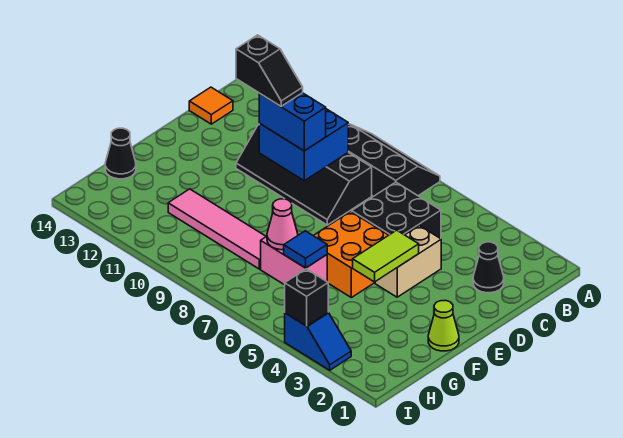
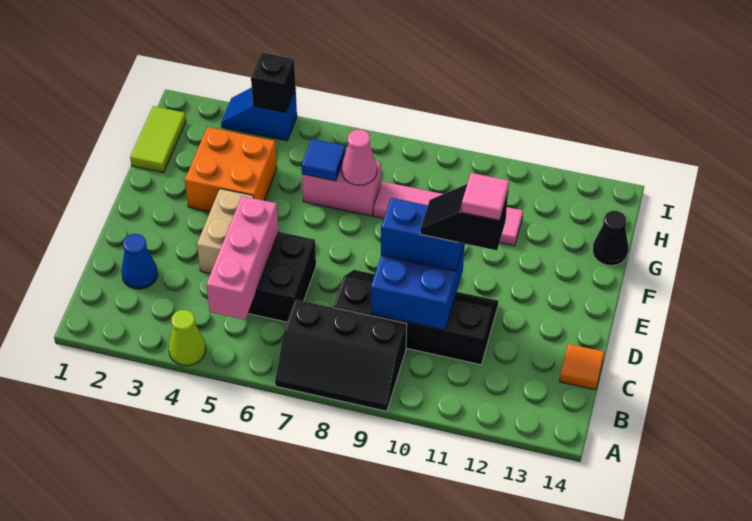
none -> pink 1x3 brick [206,196,279,320]
black 1x1 cone [473,242,504,293] -> blue 1x1 cone [121,234,158,289]
none -> pink 1x1 tile [461,173,509,220]
lime 1x2 tile [353,230,419,282] -> lime 1x2 tile moved to [130,106,186,173]
orange 2x2 brick [313,212,388,298] -> orange 2x2 brick moved to [185,127,277,212]
lime 1x1 cone [428,300,459,351] -> lime 1x1 cone moved to [168,310,206,366]

